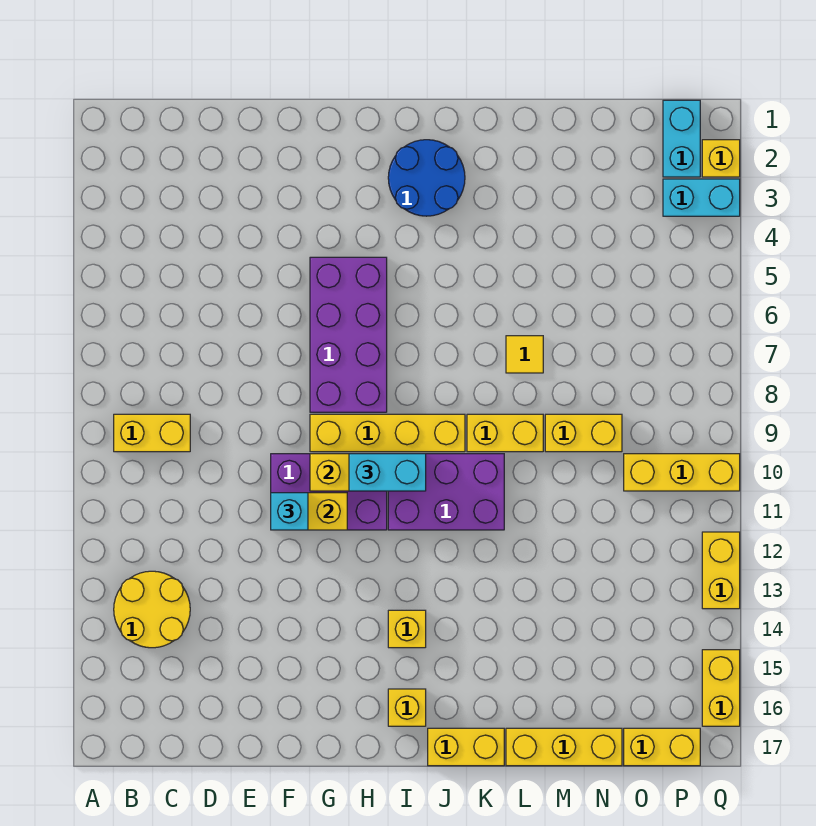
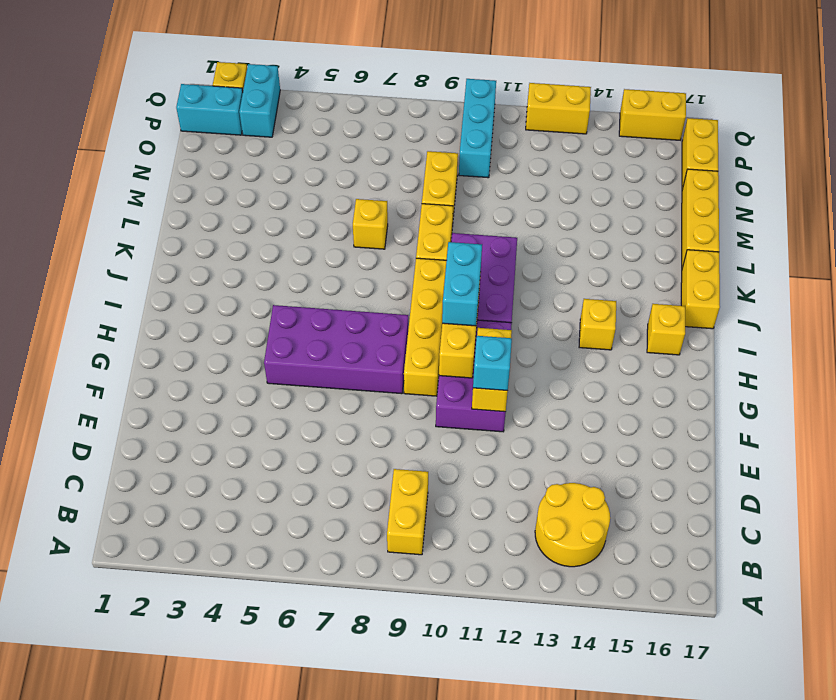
blue 2x2 round brick [388,140,465,216] -> none
yellow 1x1 tile [506,336,543,373] -> yellow 1x1 brick [353,199,388,249]
yellow 1x3 brick [624,454,740,491] -> cyan 1x3 brick [459,79,496,178]

